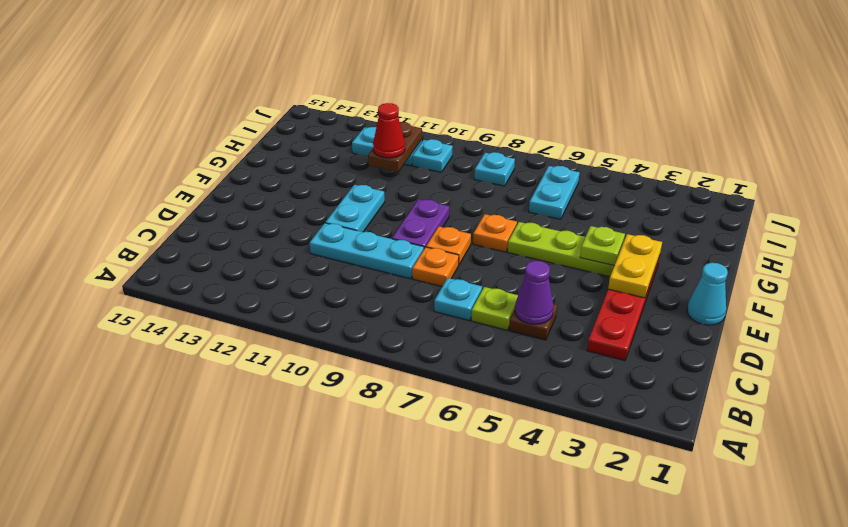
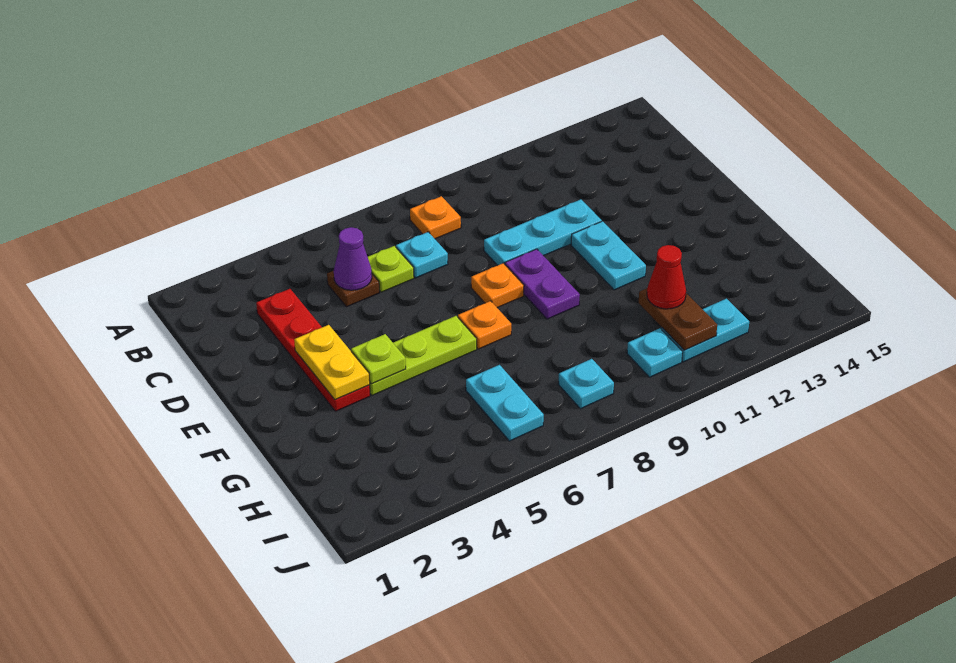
orange 1x1 plate [412,247,459,286] -> orange 1x1 plate moved to [410,196,461,239]
cyan 1x1 cone [687,263,728,325] -> none

